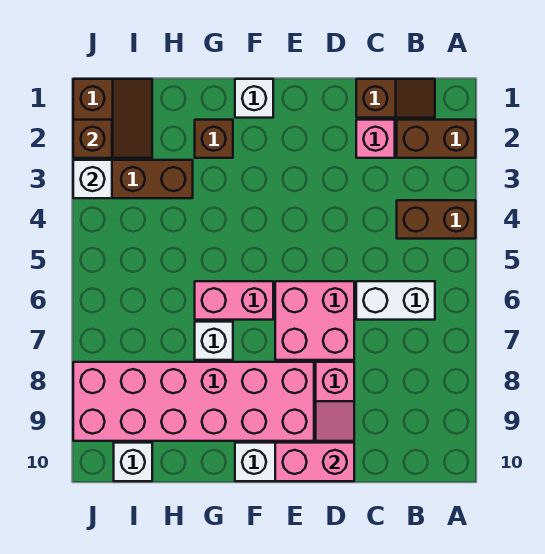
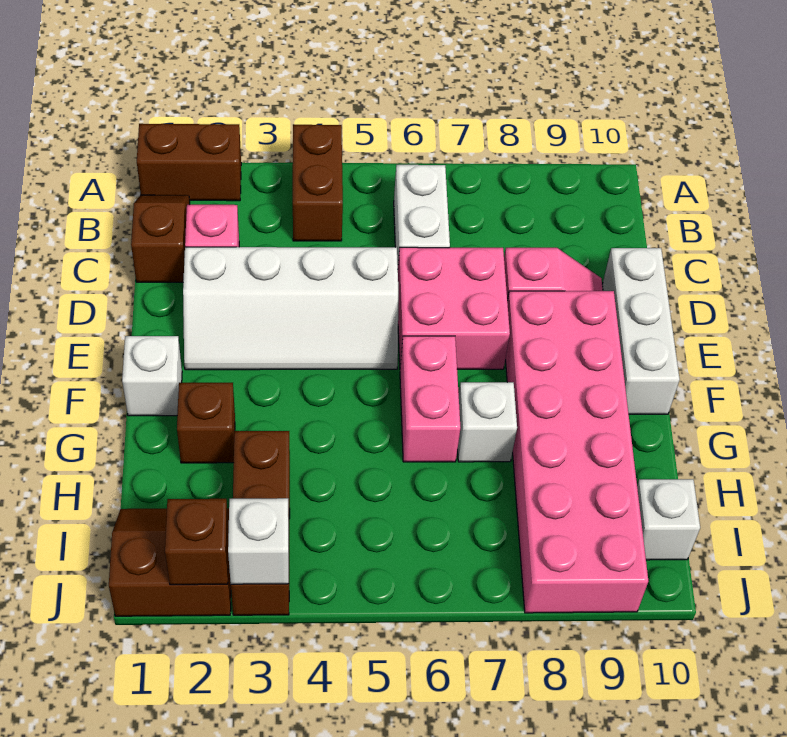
brown 1x2 brick [397,120,476,158] -> brown 1x2 brick turned to [137,124,241,201]
none -> white 2x4 slope [183,247,398,370]
pink 1x2 brick [275,443,354,481] -> none

